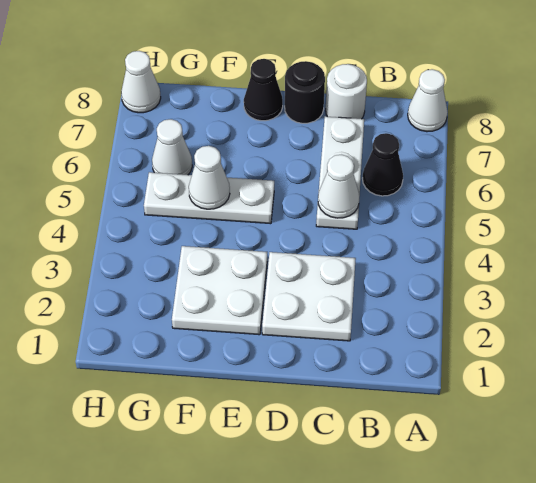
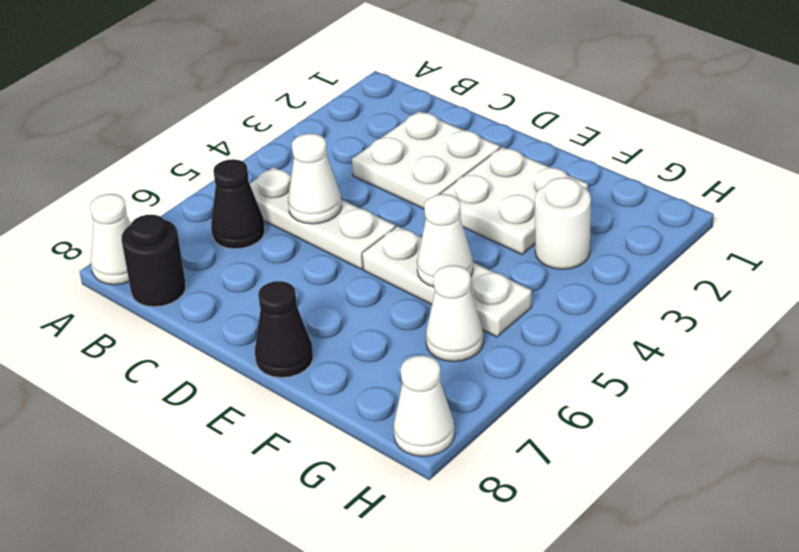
white 1x3 plate [316,117,364,229] -> white 1x3 plate turned to [250,167,395,269]
white 1x1 round brick [326,64,367,119] -> white 1x1 round brick moved to [535,177,591,269]
black 1x1 round brick [285,61,325,123] -> black 1x1 round brick moved to [122,215,186,307]

